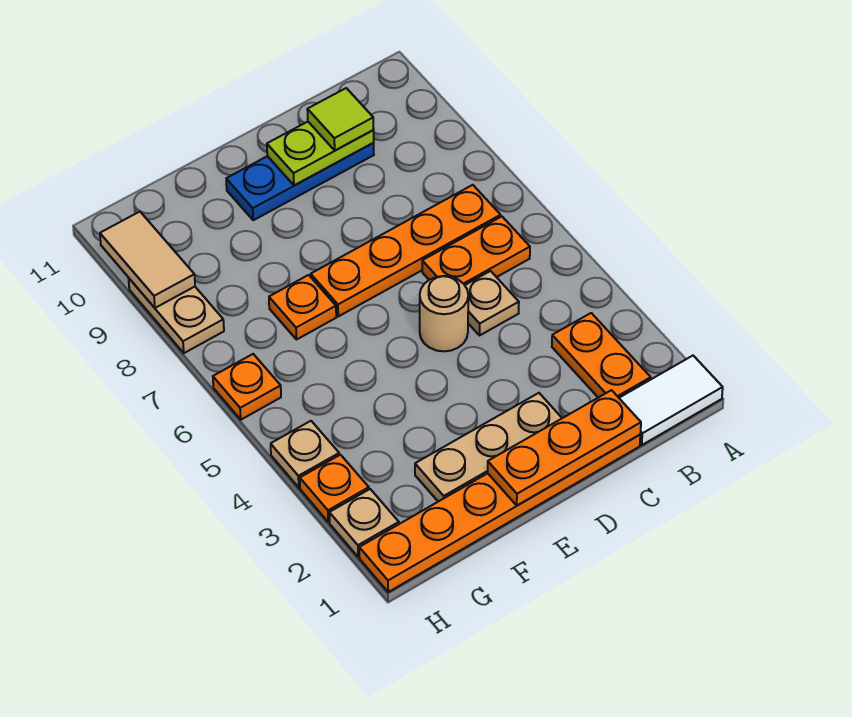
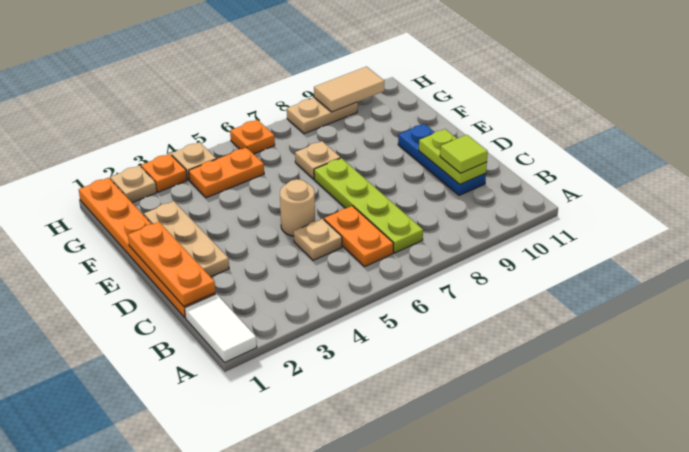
orange 1x2 plate [552,313,651,398] -> orange 1x2 plate moved to [189,147,264,198]
orange 1x4 plate [311,185,501,316] -> lime 1x4 plate [314,158,423,253]
orange 1x1 plate [269,275,336,339] -> tan 1x1 plate [295,141,340,179]

